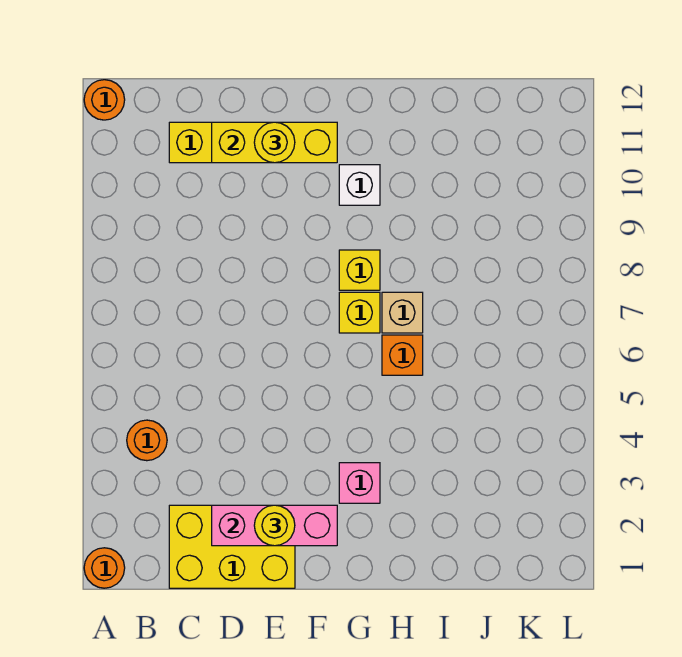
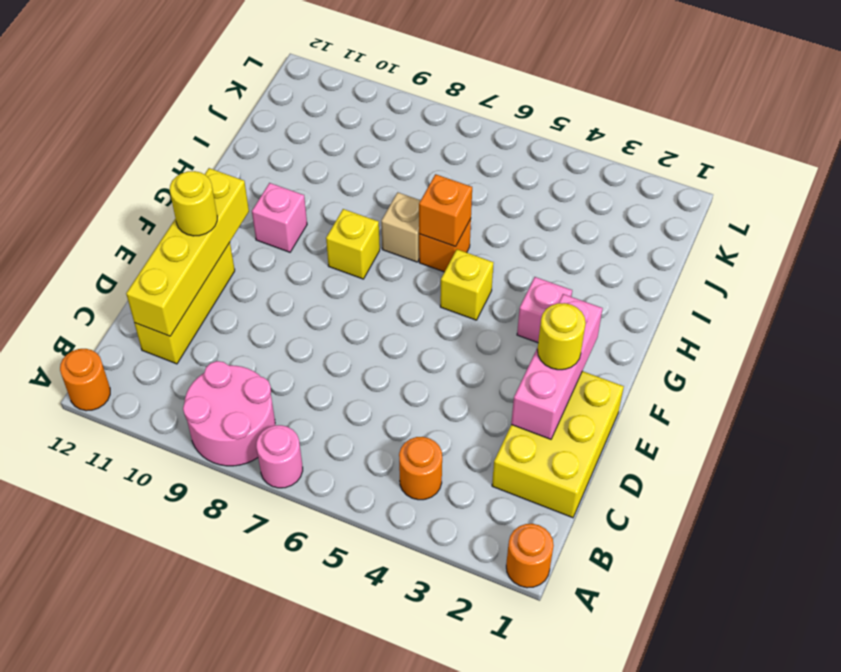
none -> pink 1x1 round brick [256,425,303,488]
none -> pink 2x2 round brick [183,361,275,466]
yellow 1x3 brick [212,122,337,163] -> yellow 1x4 brick [126,168,249,336]
yellow 1x1 brick [339,292,380,333] -> yellow 1x1 brick moved to [440,249,494,320]
white 1x1 brick [339,165,380,205] -> pink 1x1 brick [252,183,307,252]
none -> orange 1x1 brick [419,174,472,247]

